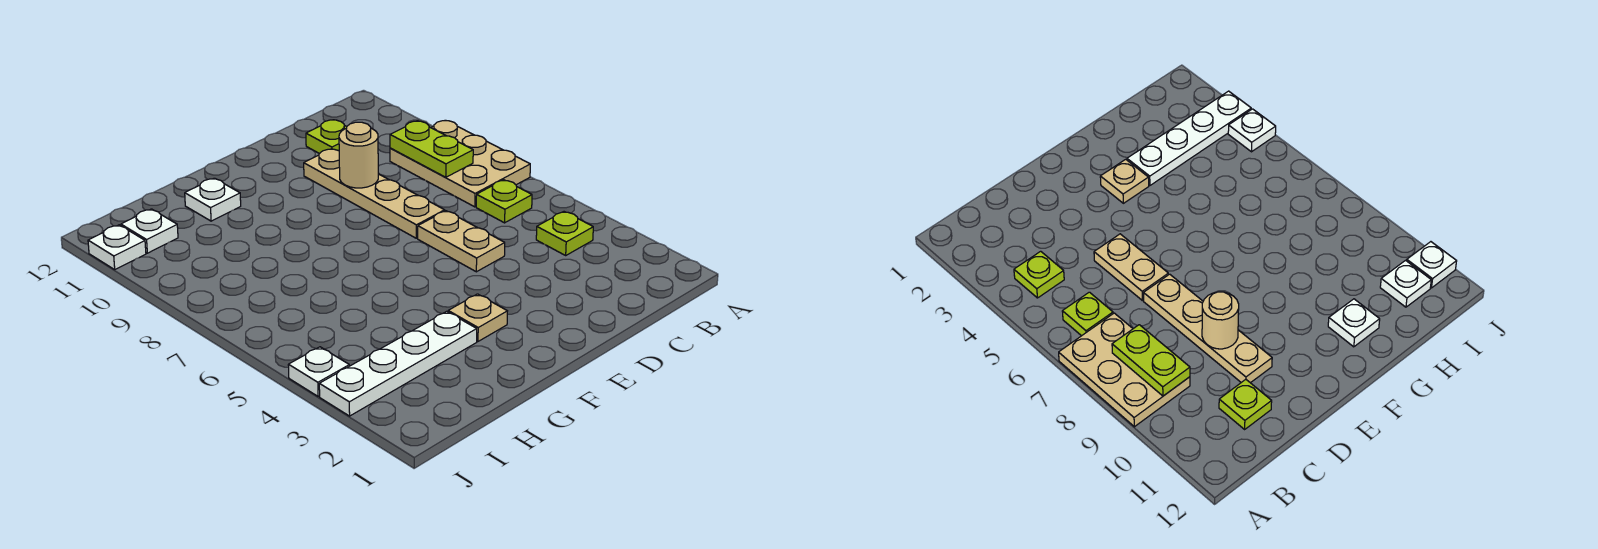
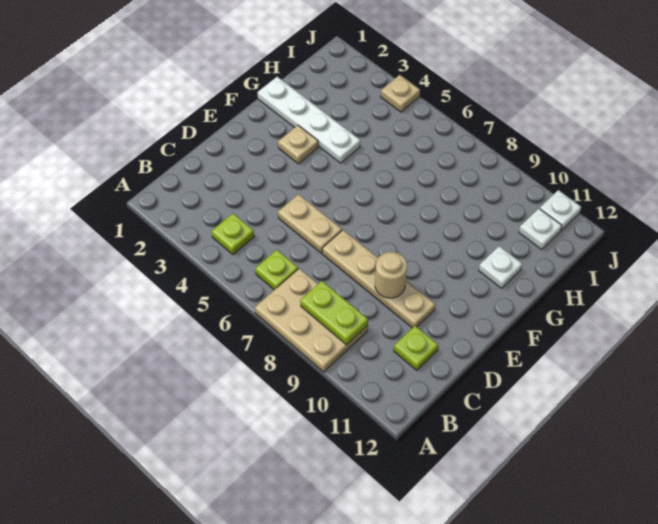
white 1x4 plate [319,311,477,416] -> white 1x4 plate turned to [258,77,360,163]
white 1x1 plate [288,347,349,397] -> tan 1x1 plate [381,75,420,112]

